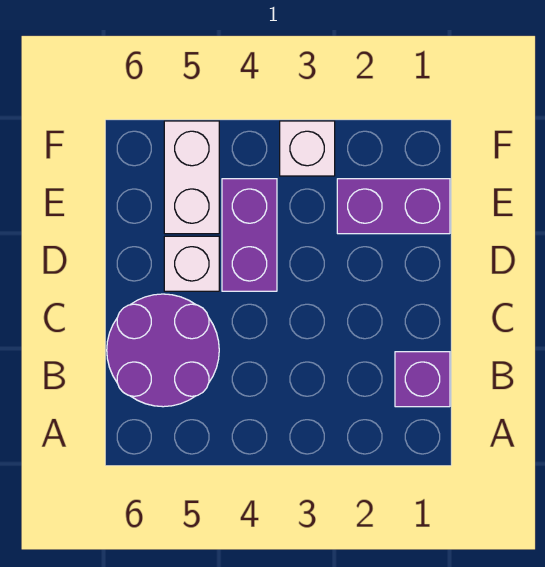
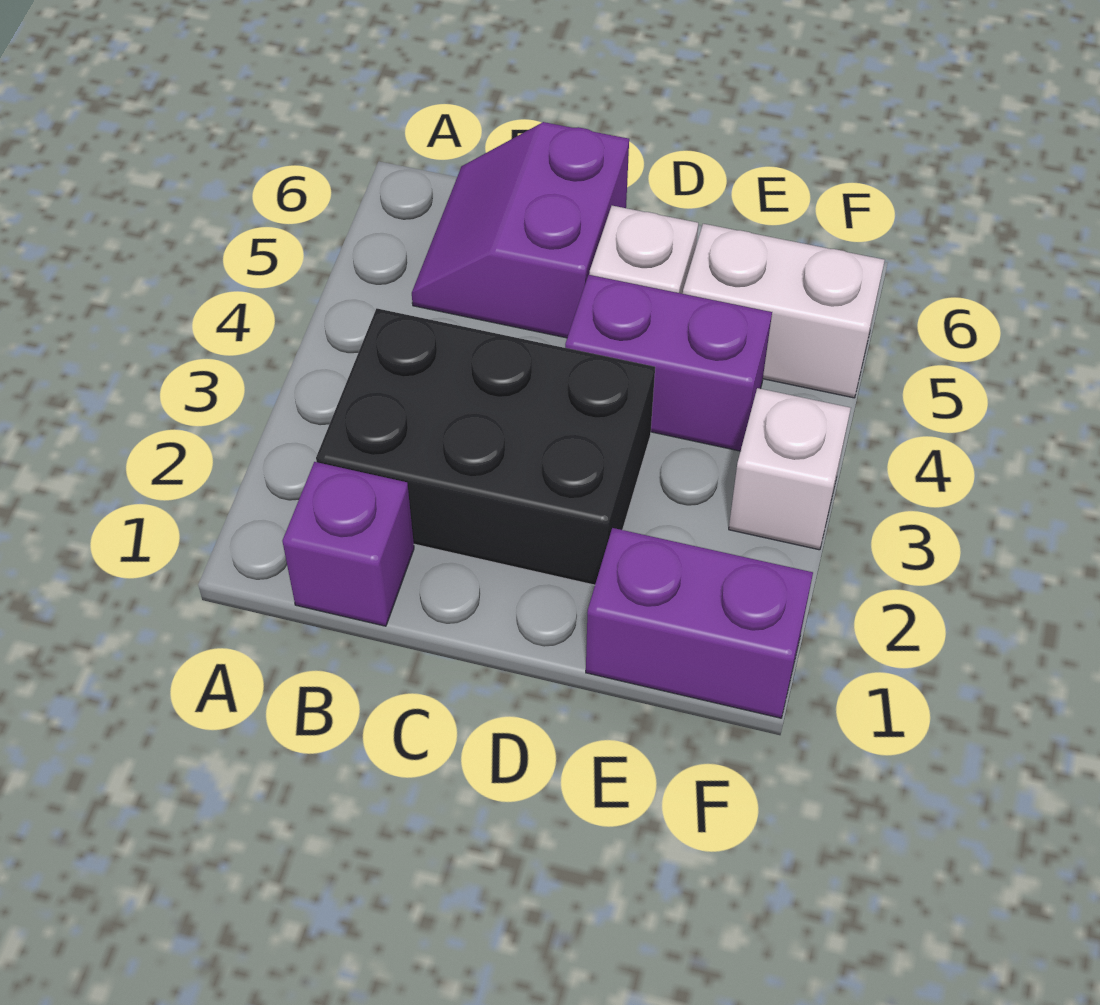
none -> black 2x3 brick [316,308,655,585]
purple 2x2 round brick [107,294,219,407] -> purple 2x2 slope [412,122,629,338]
purple 1x2 brick [337,179,450,234] -> purple 1x2 brick turned to [586,528,813,718]

